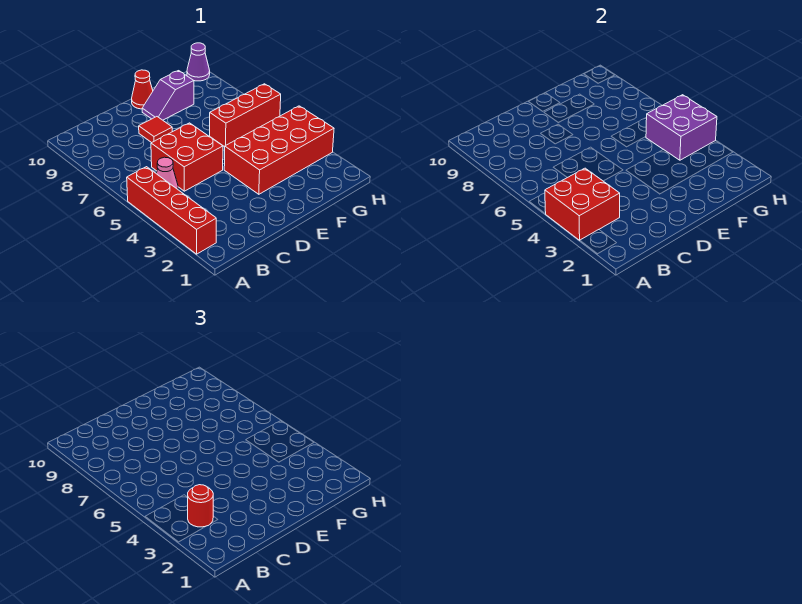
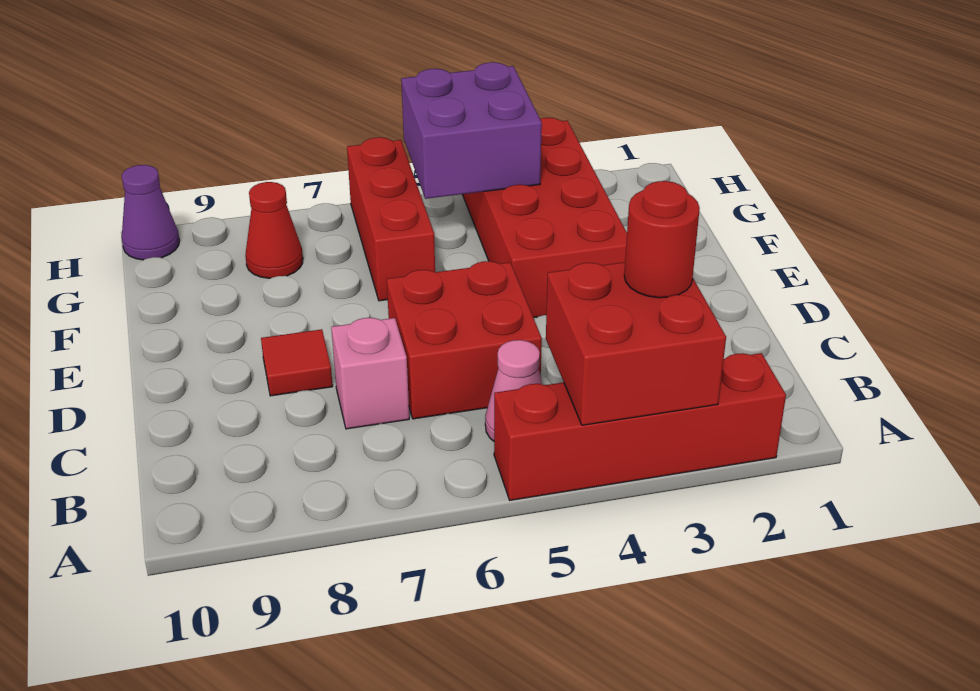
none -> pink 1x1 brick [331,318,409,429]
purple 1x2 slope [142,71,194,120] -> none
red 1x1 cone [132,70,153,109] -> red 1x1 cone moved to [245,182,303,278]

